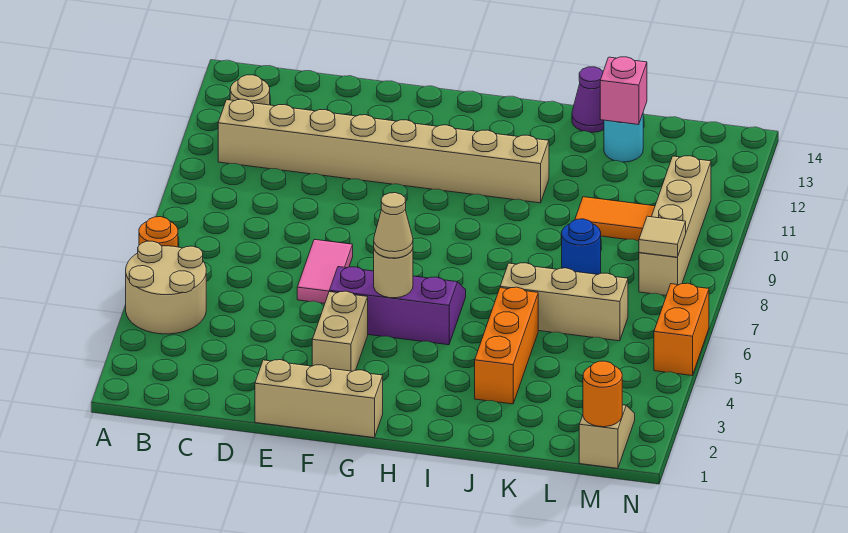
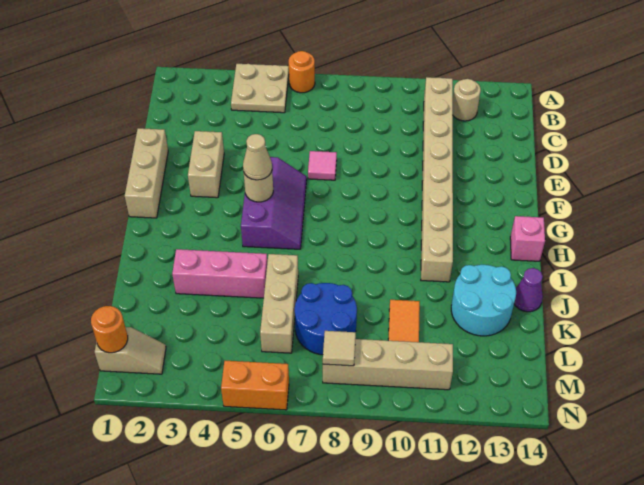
tan 2x2 round brick [126,241,206,334] -> tan 2x2 plate [231,64,289,113]
pink 1x2 tile [297,239,353,303] -> pink 1x1 tile [308,151,337,180]
tan 1x2 brick [312,291,368,371] -> tan 1x2 brick turned to [188,131,224,198]
orange 1x3 brick [475,287,538,404] -> pink 1x3 brick [172,249,267,298]
blue 1x1 round brick [562,219,601,274] -> blue 2x2 round brick [295,283,357,355]
cyan 1x1 round brick [604,114,643,162] -> cyan 2x2 round brick [451,265,516,336]
pink 1x1 brick [600,57,647,125] -> pink 1x1 brick moved to [510,216,545,261]

